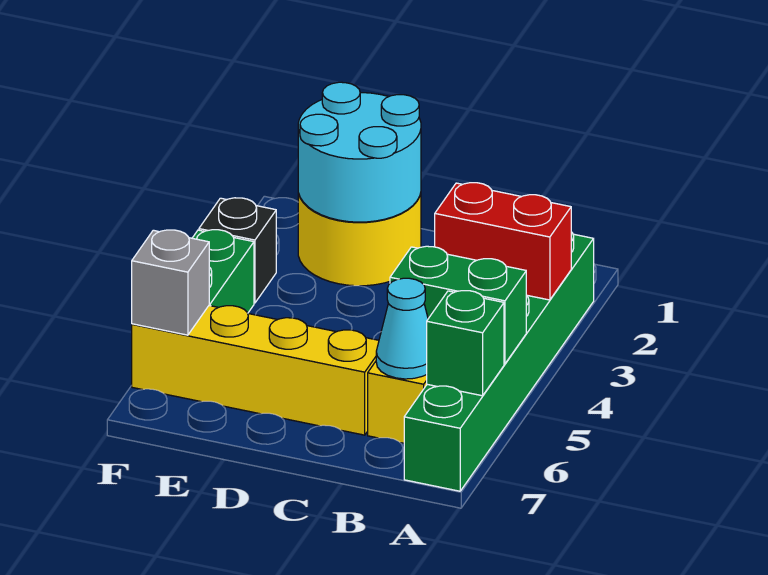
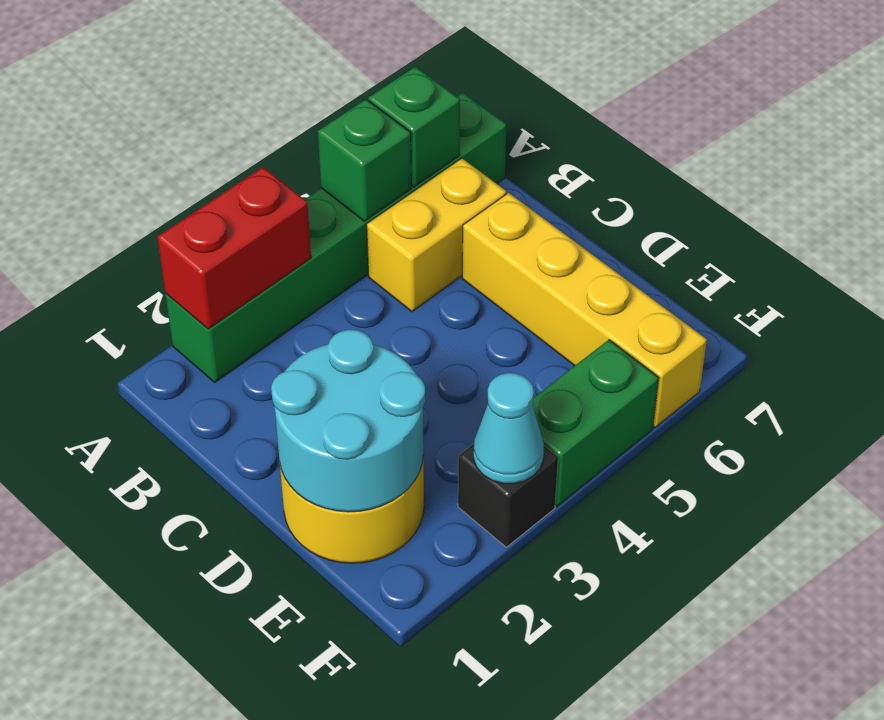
red 1x2 brick [435,183,571,300] -> red 1x2 brick turned to [157,167,311,329]
green 1x2 brick [390,246,526,364] -> green 1x1 brick [318,99,411,221]
cyan 1x1 cone [376,278,428,379] -> cyan 1x1 cone moved to [474,373,544,484]
grey 1x1 brick [132,230,209,335] -> none

